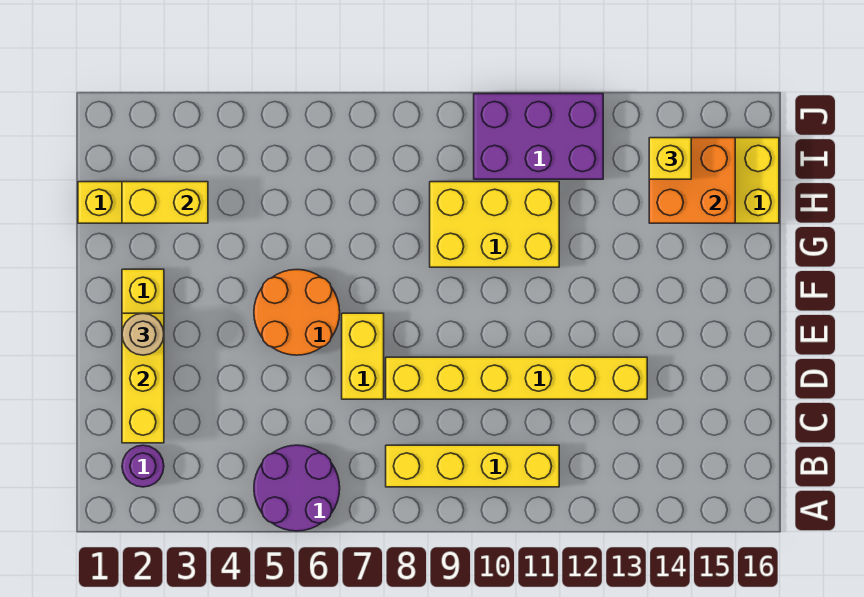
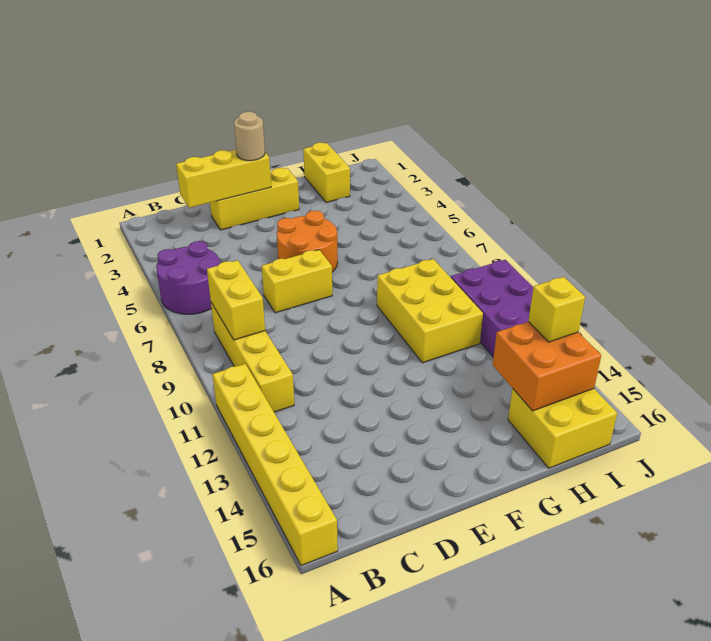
purple 1x1 round brick [122,445,164,487] -> none
yellow 1x6 brick [386,357,647,399] -> yellow 1x6 brick moved to [213,364,338,566]
yellow 1x2 brick [122,182,208,223] -> yellow 1x2 brick moved to [207,260,265,340]

